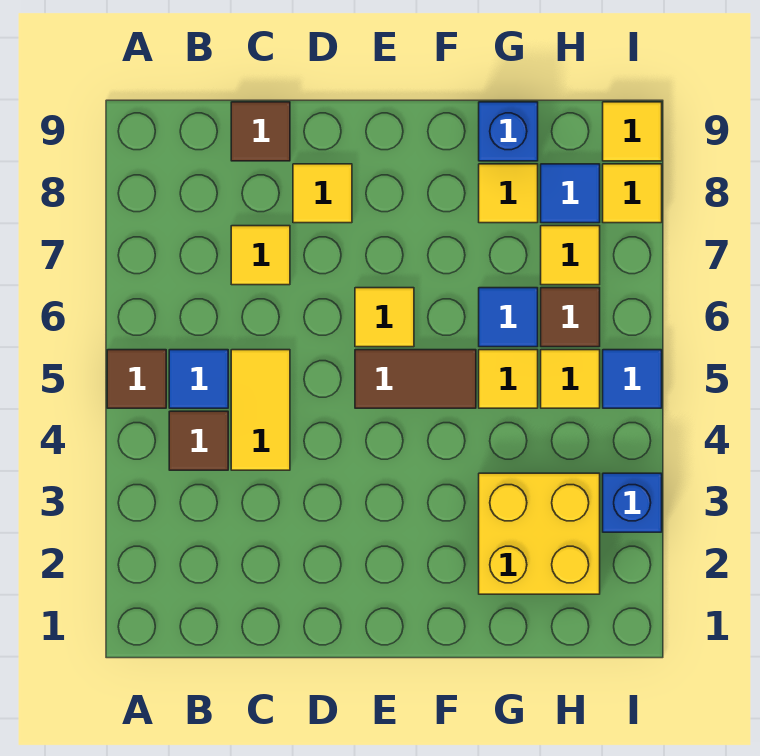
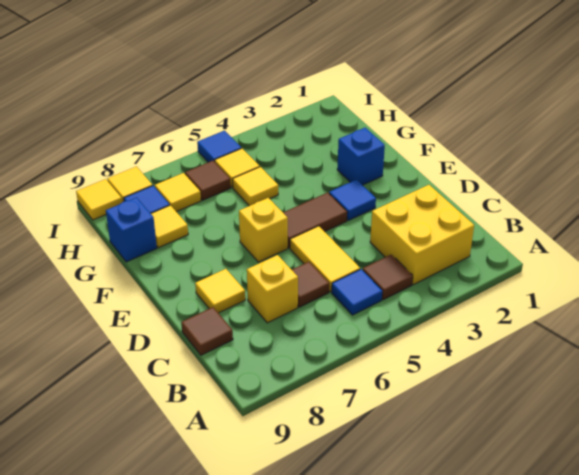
brown 1x1 tile [107,350,166,408] -> brown 1x1 tile moved to [292,262,329,307]
yellow 1x2 tile [231,350,290,470] -> yellow 1x2 tile turned to [290,226,360,292]
yellow 1x1 tile [231,226,290,285] -> yellow 1x1 brick [247,255,298,323]
brown 1x2 tile [355,350,476,408] -> brown 1x2 tile turned to [283,192,347,248]
yellow 1x1 tile [355,288,414,347] -> yellow 1x1 brick [239,198,288,262]
yellow 2x2 brick [479,473,600,594] -> yellow 2x2 brick moved to [370,185,474,285]
blue 1x1 tile [479,288,538,347] -> blue 1x1 tile moved to [329,180,376,220]
blue 1x1 brick [603,473,662,532] -> blue 1x1 brick moved to [337,128,385,185]

